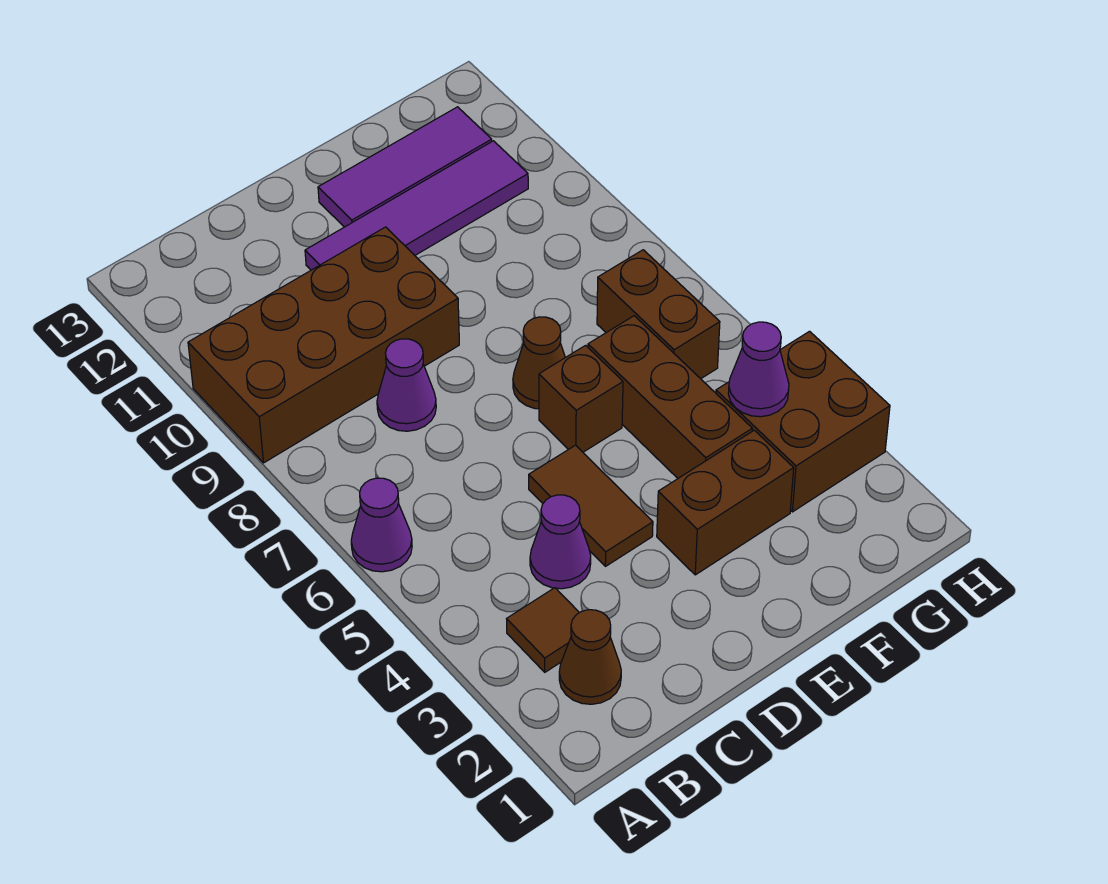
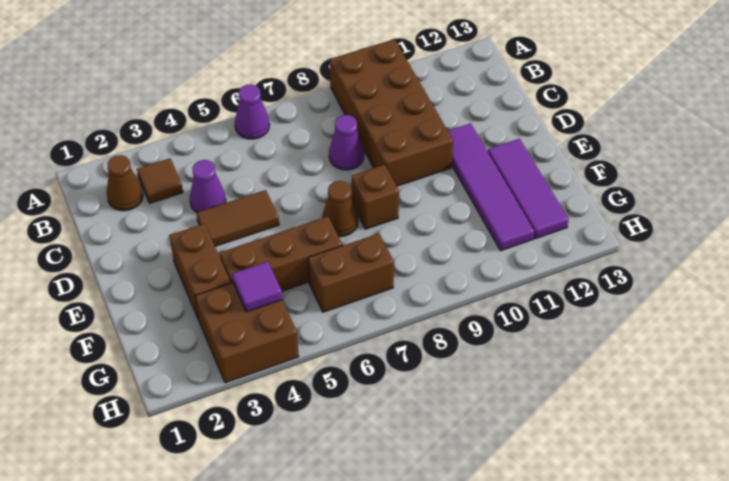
brown 1x1 brick [539,345,623,452] -> brown 1x1 brick moved to [351,165,399,229]
purple 1x1 cone [728,322,789,417] -> purple 1x1 tile [232,262,282,312]

